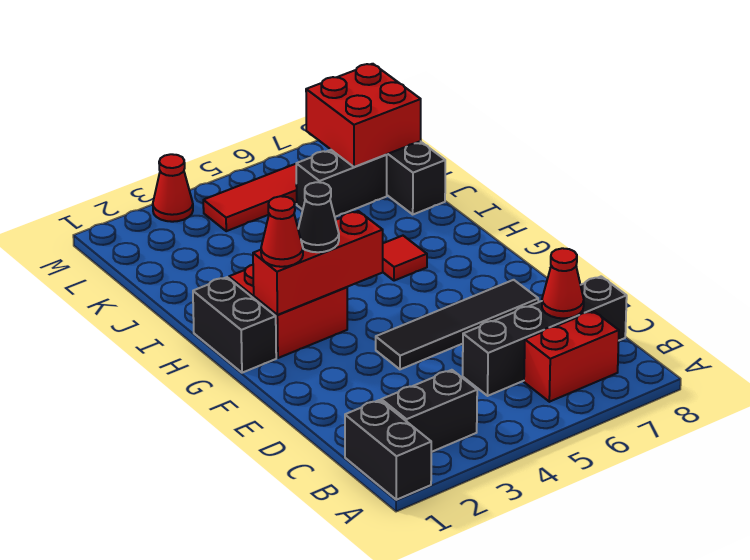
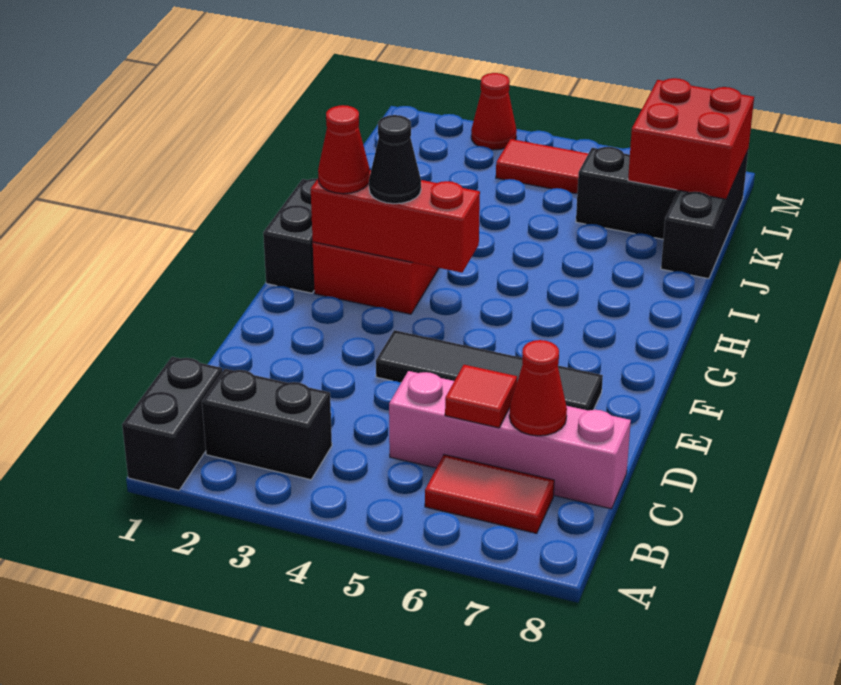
red 1x2 brick [524,311,619,402] -> red 1x2 tile [425,455,554,534]
black 1x4 brick [463,277,627,396] -> pink 1x4 brick [389,371,631,509]
red 1x1 tile [383,236,427,281] -> red 1x1 tile moved to [445,365,517,428]

